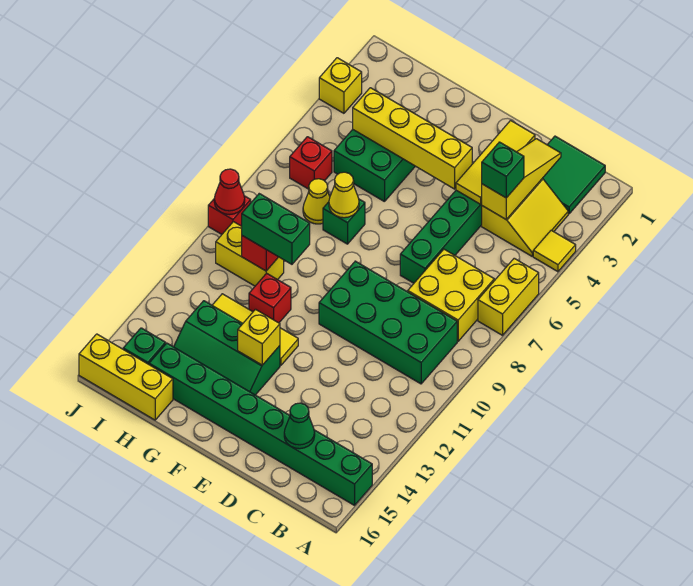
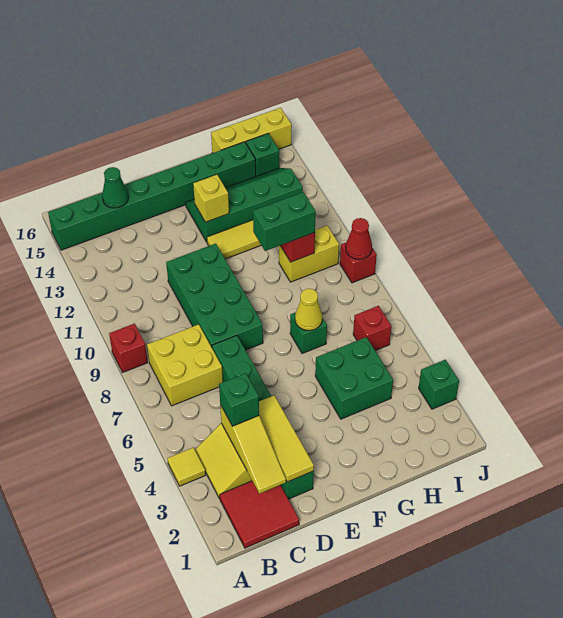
yellow 1x2 brick [478,258,539,335] -> none
green 2x2 tile [543,136,605,214] -> red 2x2 tile [220,481,299,548]
green 2x4 brick [319,261,457,384] -> green 2x4 brick turned to [166,243,263,350]
yellow 1x4 brick [353,88,472,189] -> none
green 2x3 slope [174,301,280,395] -> green 2x4 slope [185,168,303,242]
red 1x1 brick [249,273,291,323] -> red 1x1 brick moved to [109,324,148,372]
yellow 1x1 cone [303,179,330,224] -> none
yellow 1x1 brick [319,58,362,113] -> green 1x1 brick [419,360,459,409]

